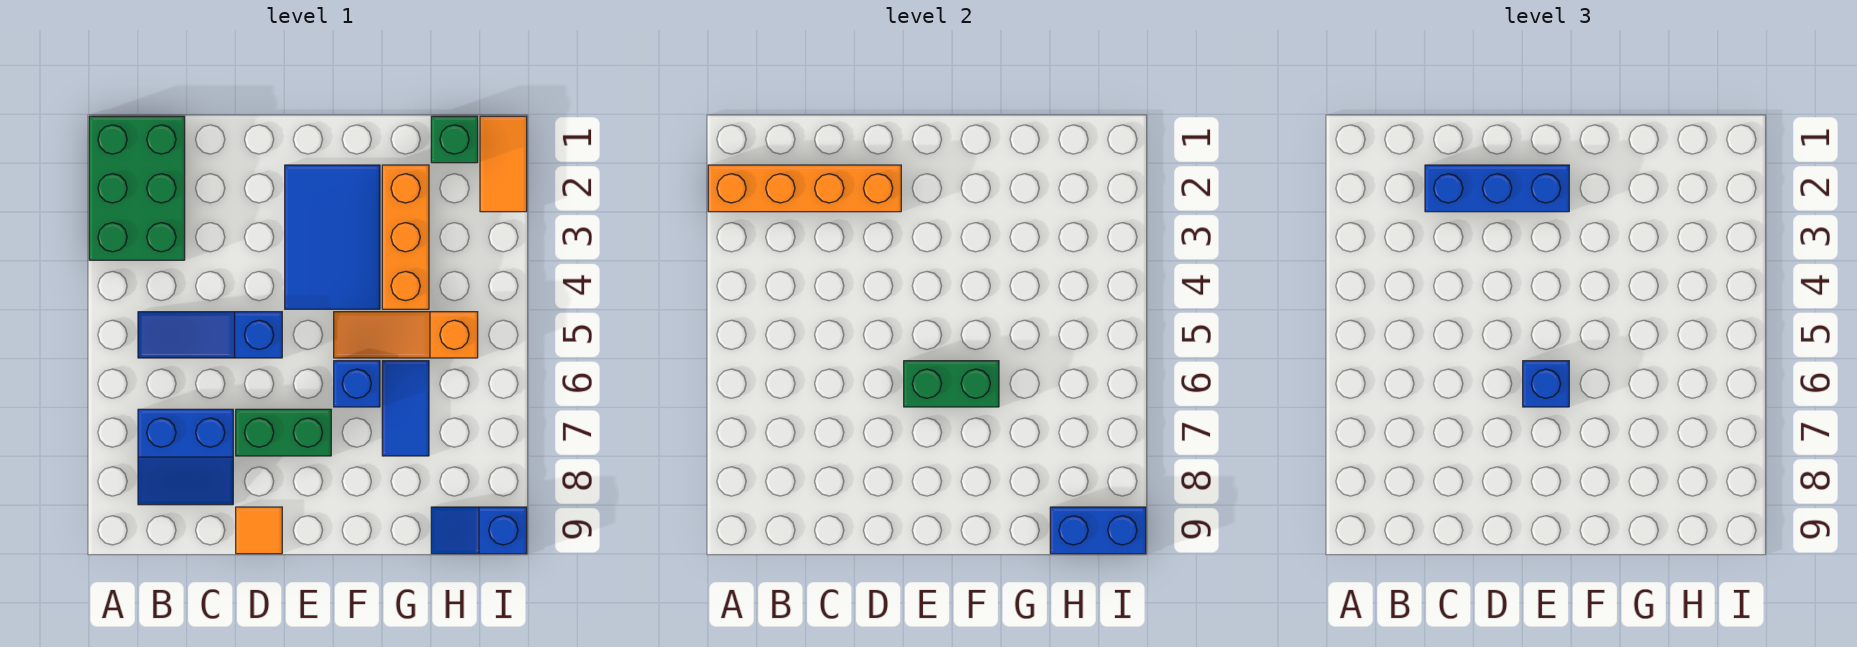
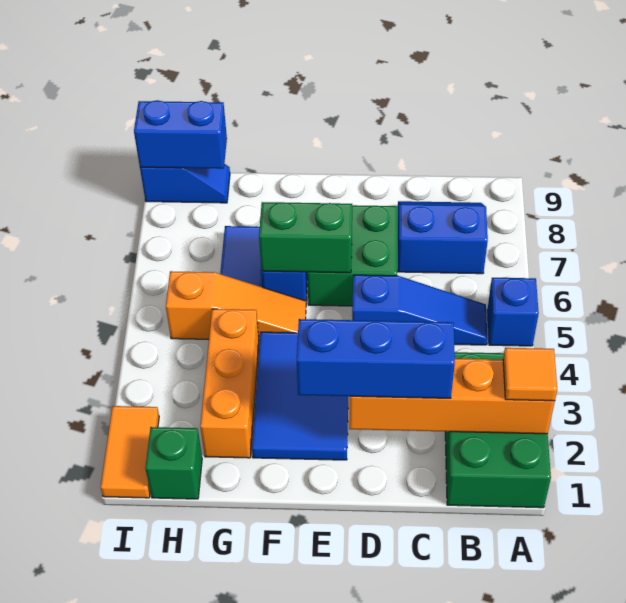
green 1x2 brick [236,409,331,456] -> green 2x2 brick [307,205,397,306]
orange 1x1 tile [236,507,282,554] -> orange 1x1 tile moved to [503,348,557,401]
blue 1x1 brick [1523,361,1569,407] -> blue 1x1 brick moved to [487,278,539,346]

